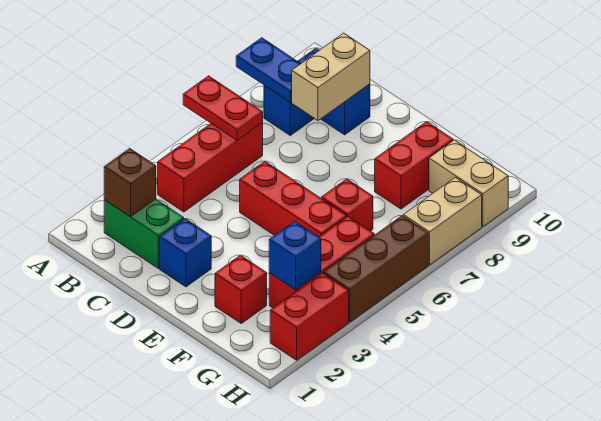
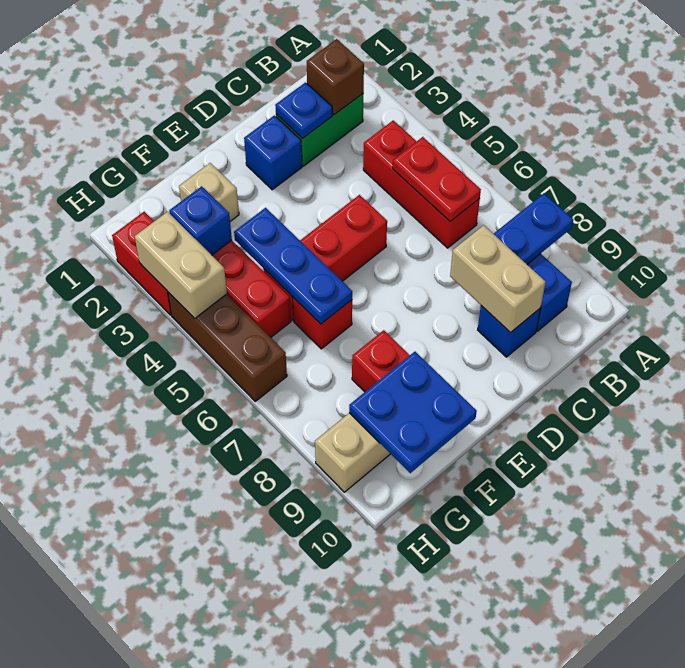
red 1x2 plate [183,76,263,140] -> red 1x2 plate turned to [393,137,481,222]
none -> blue 1x1 plate [275,82,332,139]
red 1x1 brick [215,255,267,323] -> tan 1x1 brick [179,163,239,221]
none -> blue 1x3 plate [234,208,352,324]
none -> blue 2x2 plate [349,352,477,473]
tan 1x2 brick [403,177,482,265] -> tan 1x2 brick moved to [135,212,227,319]

